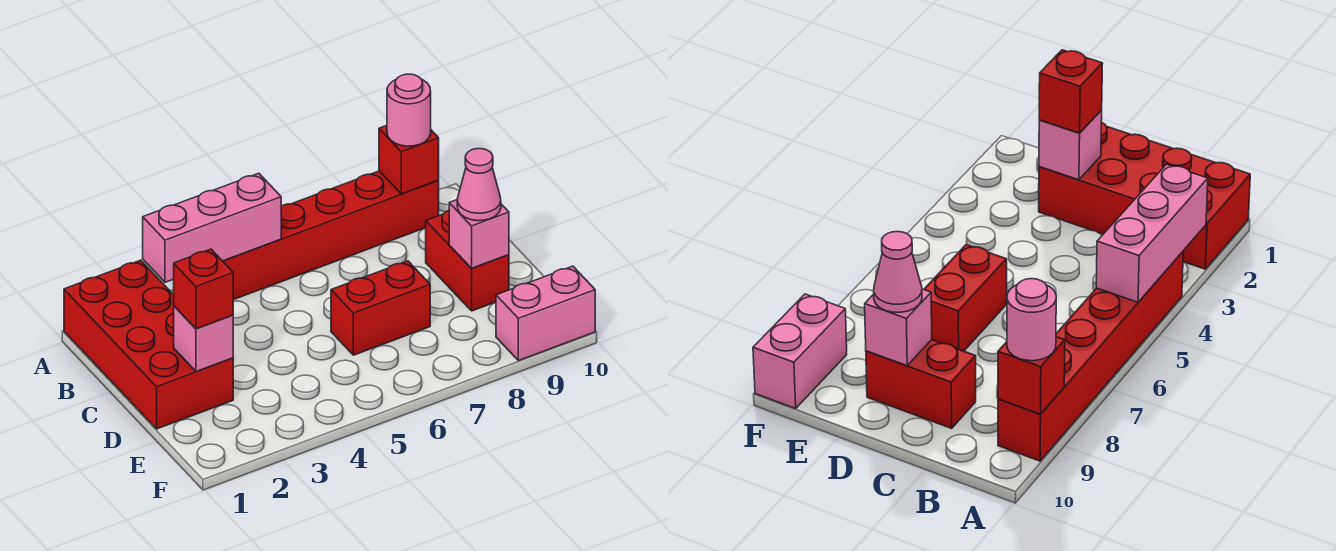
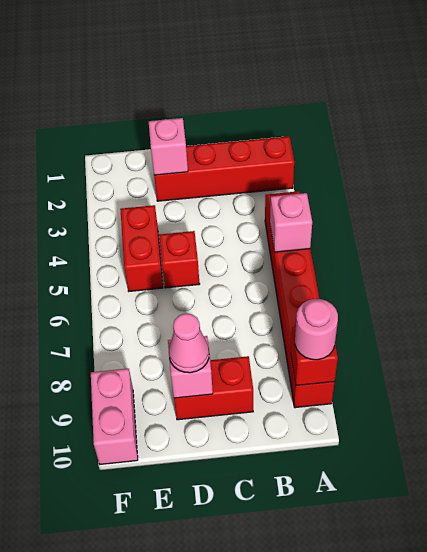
red 2x4 brick [64,260,233,429] -> red 1x4 brick [154,136,294,201]
pink 1x3 brick [143,173,281,282] -> pink 1x1 brick [270,193,312,252]
red 1x1 brick [174,249,233,329] -> red 1x1 brick moved to [159,231,200,288]
red 1x2 brick [331,261,430,355] -> red 1x2 brick moved to [120,205,163,291]

